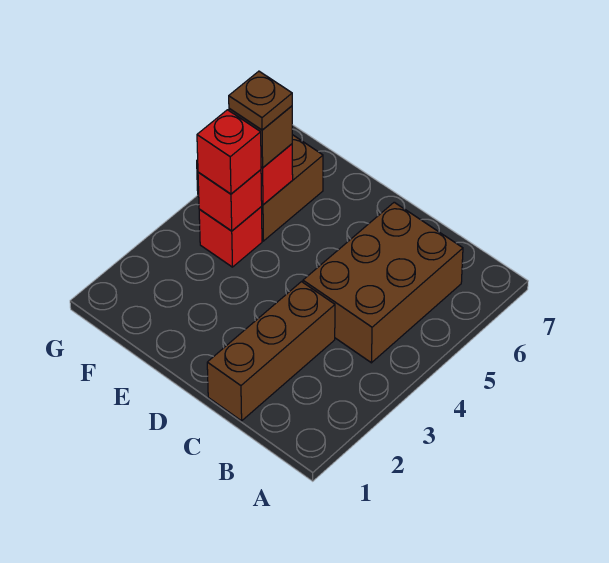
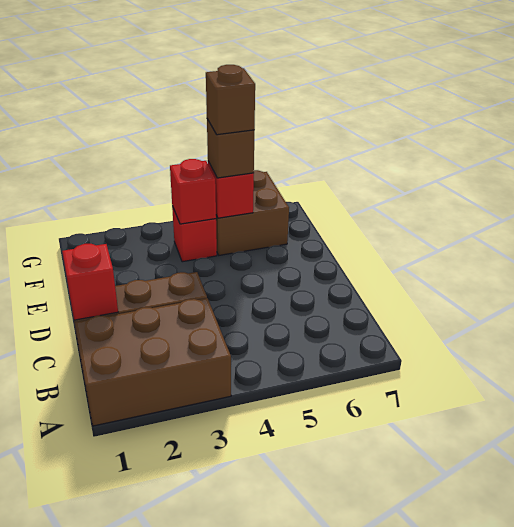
brown 2x3 brick [303,202,463,363] -> brown 2x3 brick moved to [75,298,231,426]
red 1x1 brick [197,110,261,194] -> red 1x1 brick moved to [62,244,118,320]
brown 1x1 plate [229,71,292,130] -> brown 1x1 brick [206,65,255,135]

